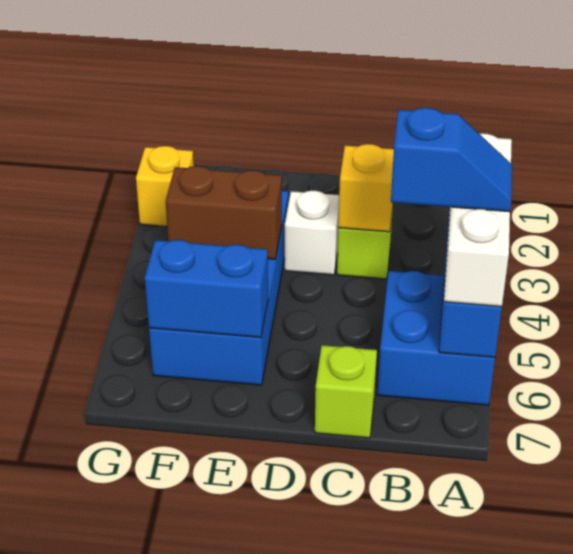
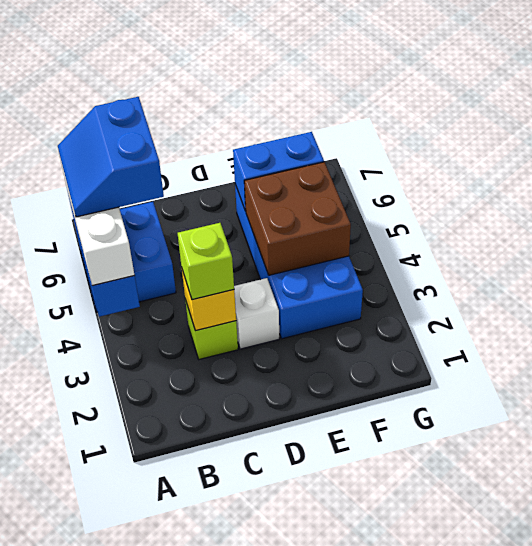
blue 1x2 slope [391,108,512,212] -> blue 2x2 slope [58,97,164,217]
lime 1x1 brick [315,345,377,438] -> lime 1x1 brick moved to [178,223,234,300]
brown 1x2 brick [166,166,282,259] -> brown 2x2 brick [244,162,351,275]
yellow 1x1 brick [136,146,194,226] -> none

